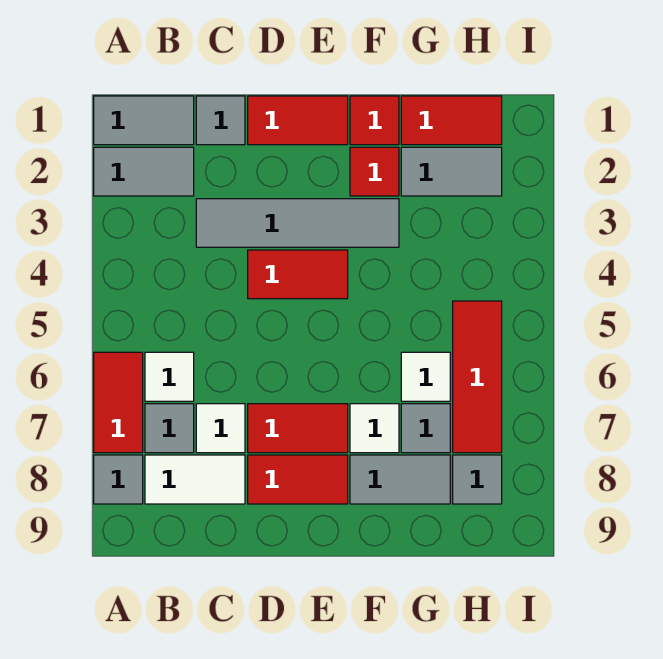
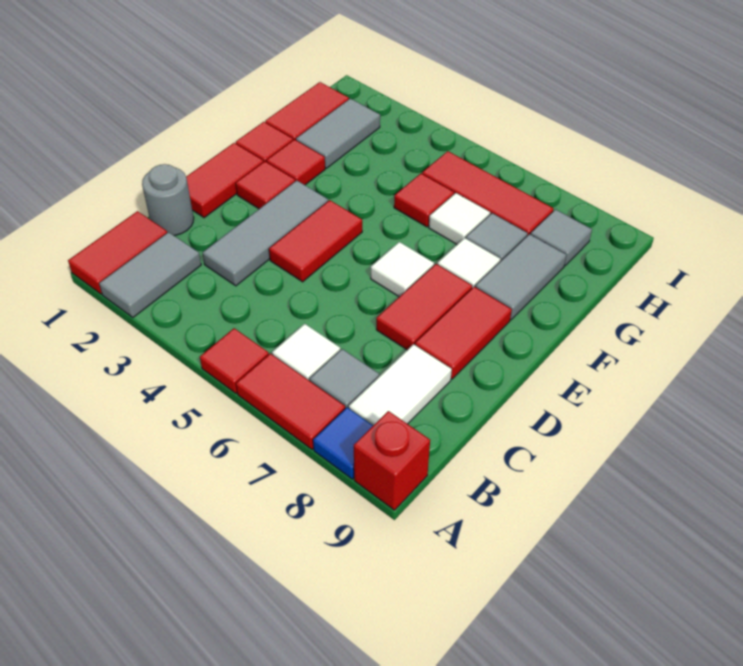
grey 1x2 tile [94,96,194,145] -> red 1x2 tile [68,211,167,294]
none -> red 1x1 tile [200,328,269,393]
grey 1x1 tile [94,455,143,504] -> blue 1x1 tile [313,408,373,479]
none -> red 1x1 brick [354,411,430,510]
grey 1x1 tile [196,96,245,145] -> grey 1x1 round brick [142,164,194,236]
grey 1x4 tile [196,199,399,247] -> grey 1x3 tile [203,180,328,286]
white 1x1 tile [196,404,245,453] -> white 1x1 tile moved to [371,242,434,297]
none -> red 1x1 tile [236,161,295,209]
none -> red 1x1 tile [394,174,454,227]

